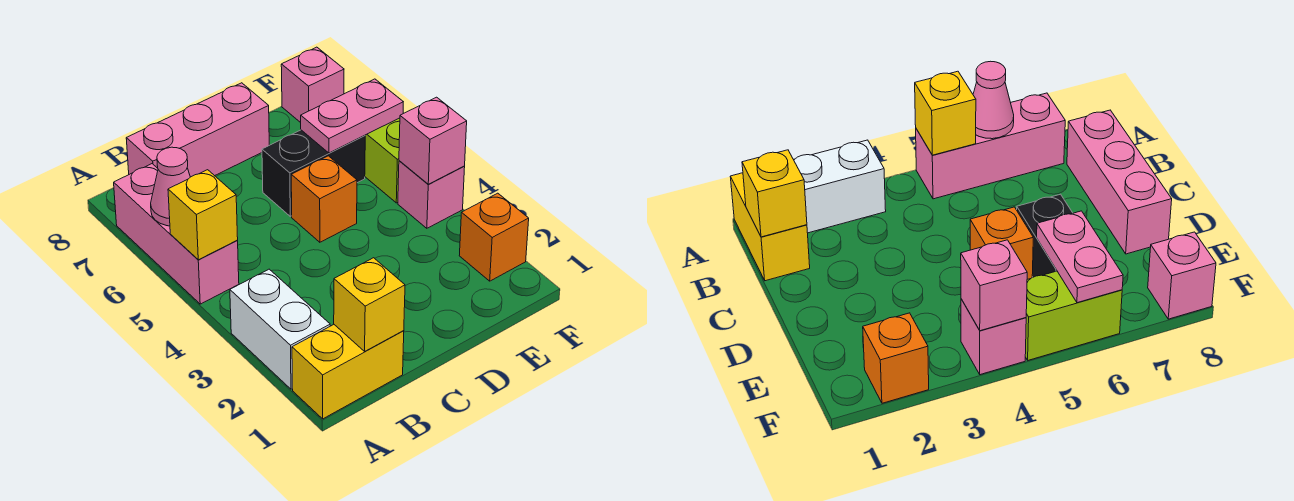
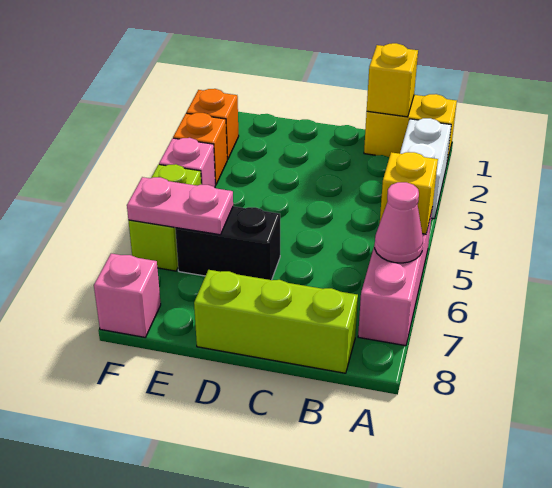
pink 1x3 brick [126,83,269,177] -> lime 1x3 brick [194,270,358,373]
orange 1x1 brick [291,156,357,242] -> orange 1x1 brick moved to [173,113,227,185]
pink 1x1 brick [399,97,467,184] -> none

